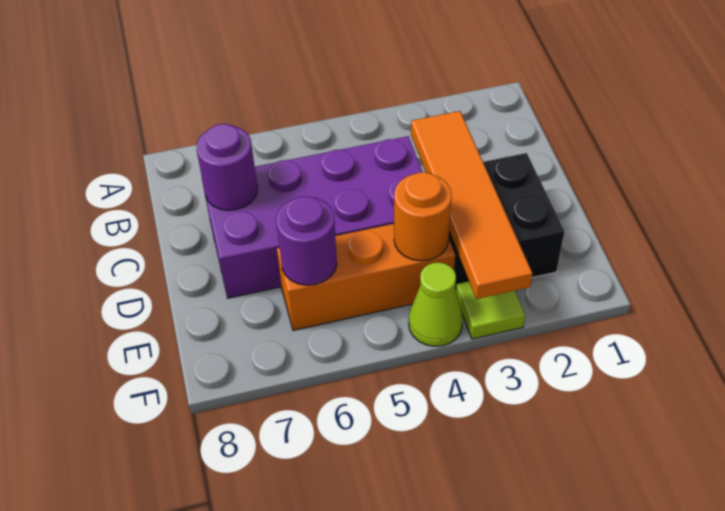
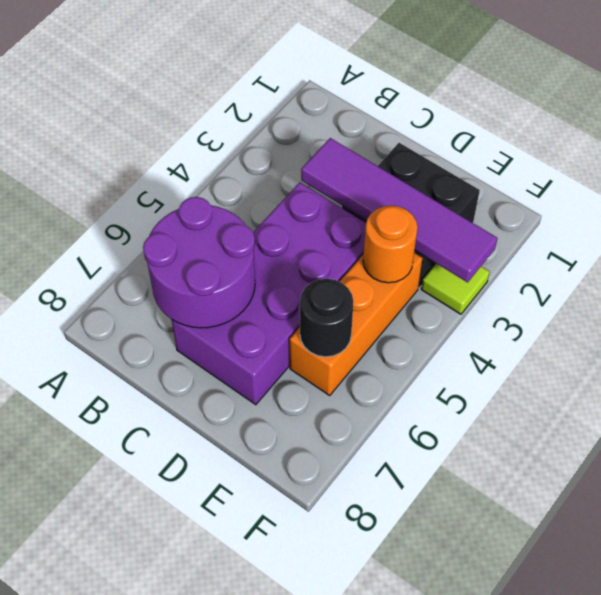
orange 1x4 tile [411,111,532,299] -> purple 1x4 tile [301,138,497,282]
purple 1x1 round brick [197,124,257,210] -> purple 2x2 round brick [143,197,255,328]
purple 1x1 round brick [276,196,337,285] -> black 1x1 round brick [300,279,353,357]
lime 1x1 cone [409,262,463,346] -> none

